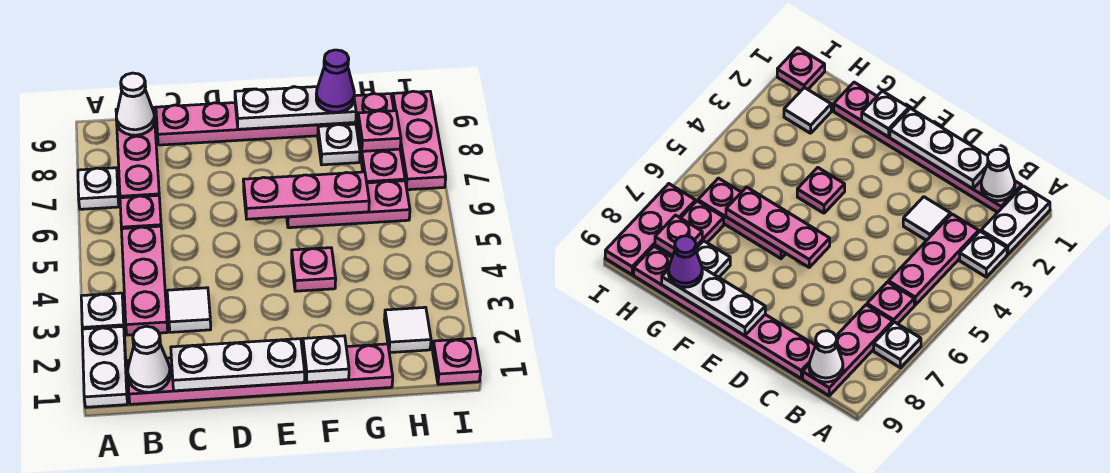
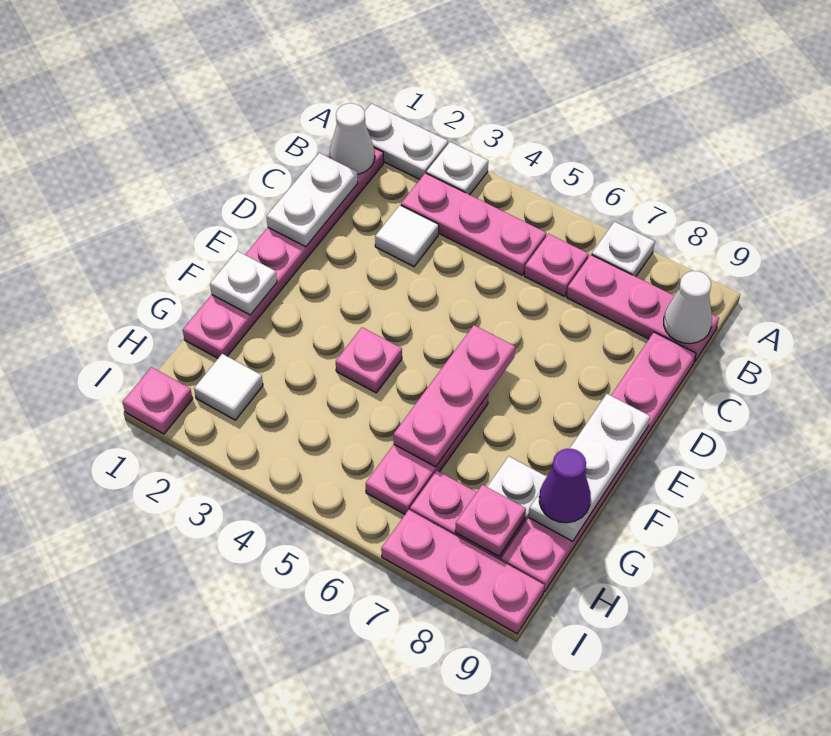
white 1x3 plate [171,339,305,391] -> white 1x2 plate [267,153,358,247]

